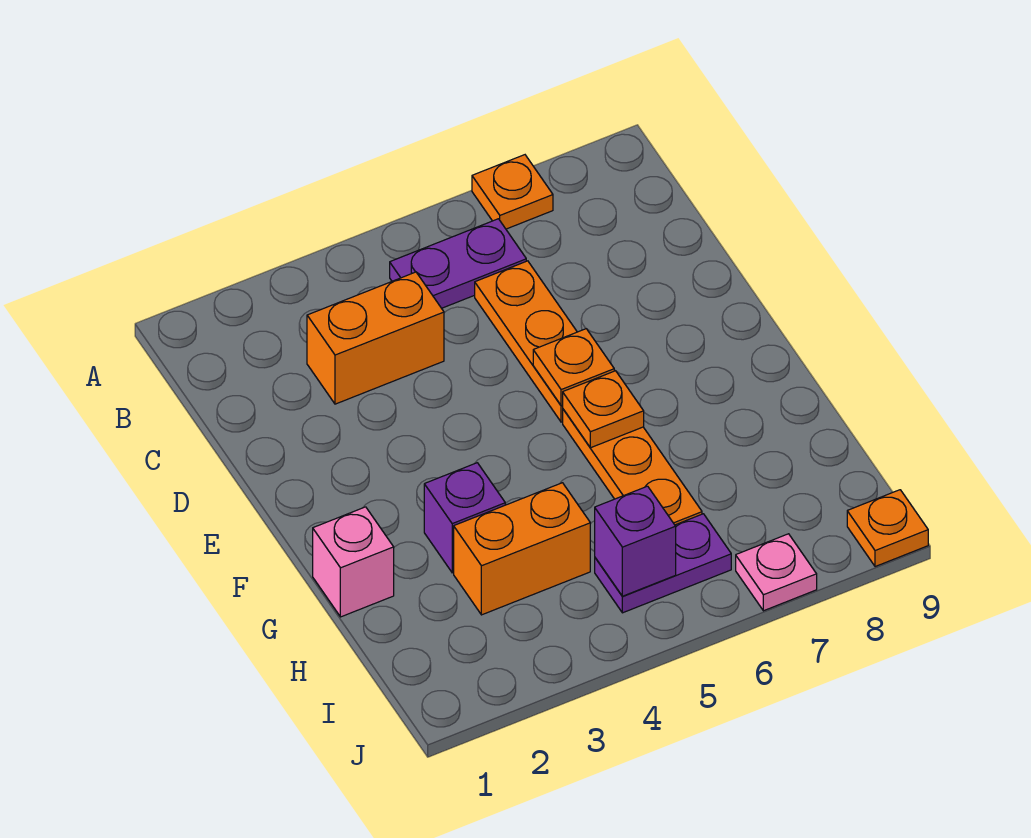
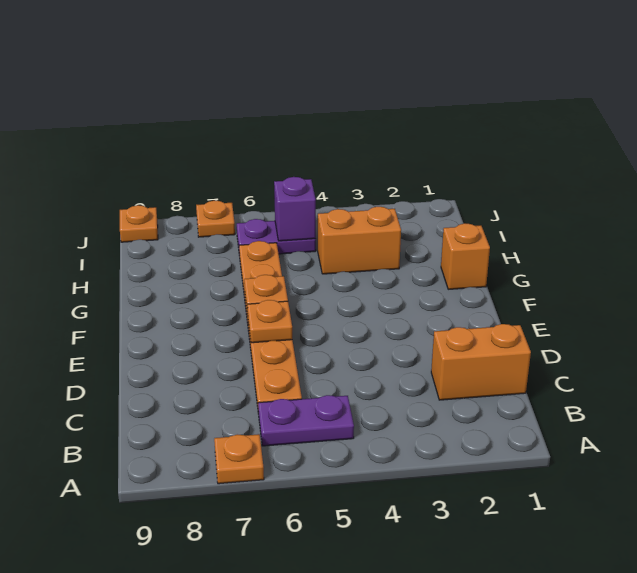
orange 1x2 brick [307,272,444,404] -> orange 1x2 brick moved to [431,324,531,400]
pink 1x1 brick [313,507,394,617] -> orange 1x1 brick [441,223,490,289]
purple 1x1 brick [424,463,505,573] -> none
pink 1x1 plate [736,534,817,611] -> orange 1x1 plate [196,201,235,237]

